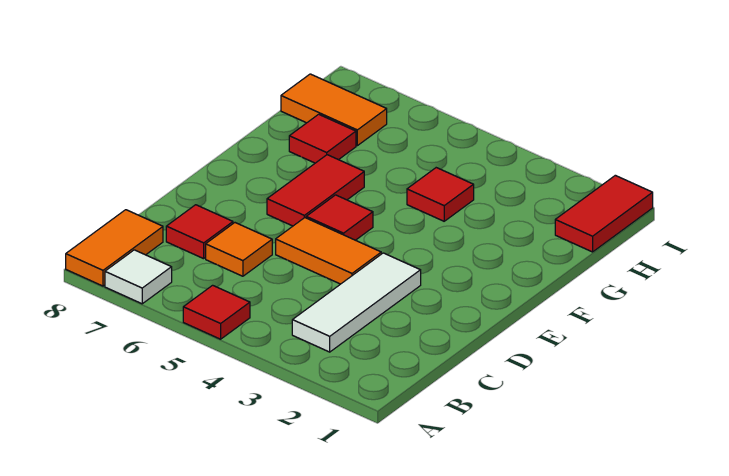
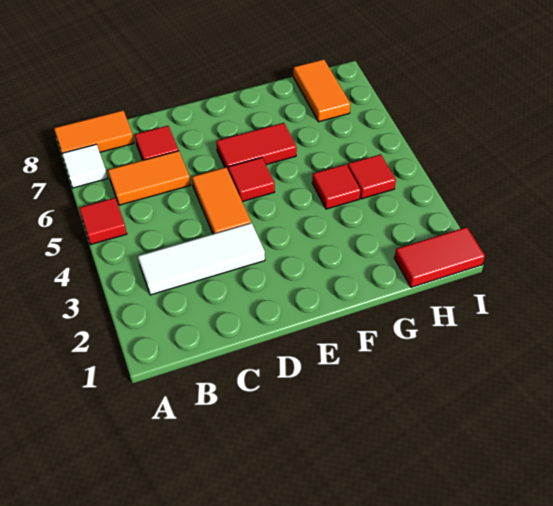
orange 1x1 tile [206,223,272,276] -> orange 1x2 tile [108,151,191,205]
red 1x1 tile [289,114,356,163] -> red 1x1 tile moved to [348,154,396,199]

